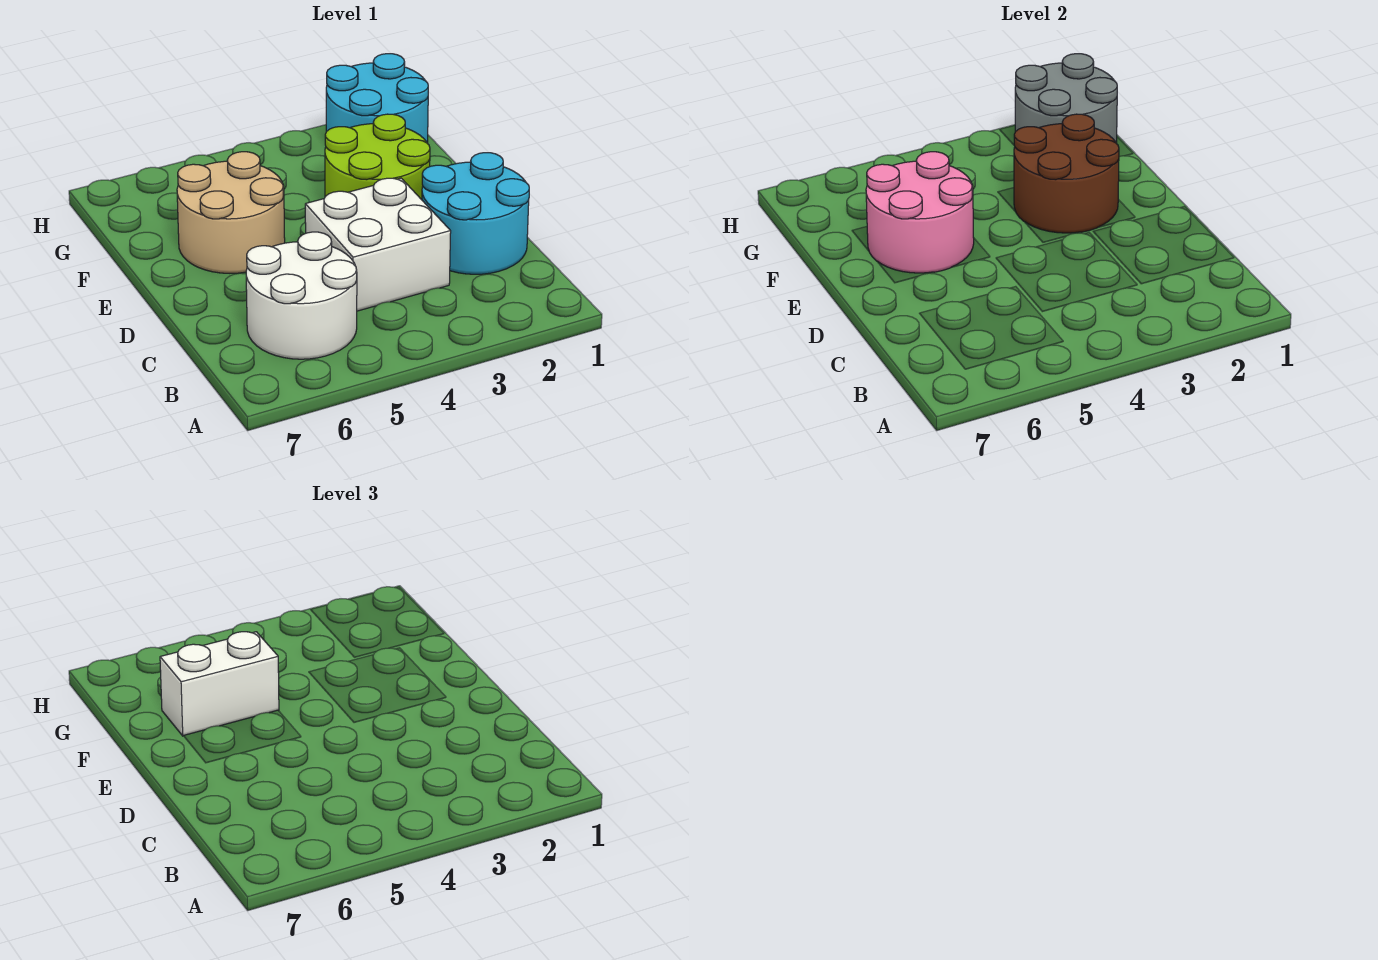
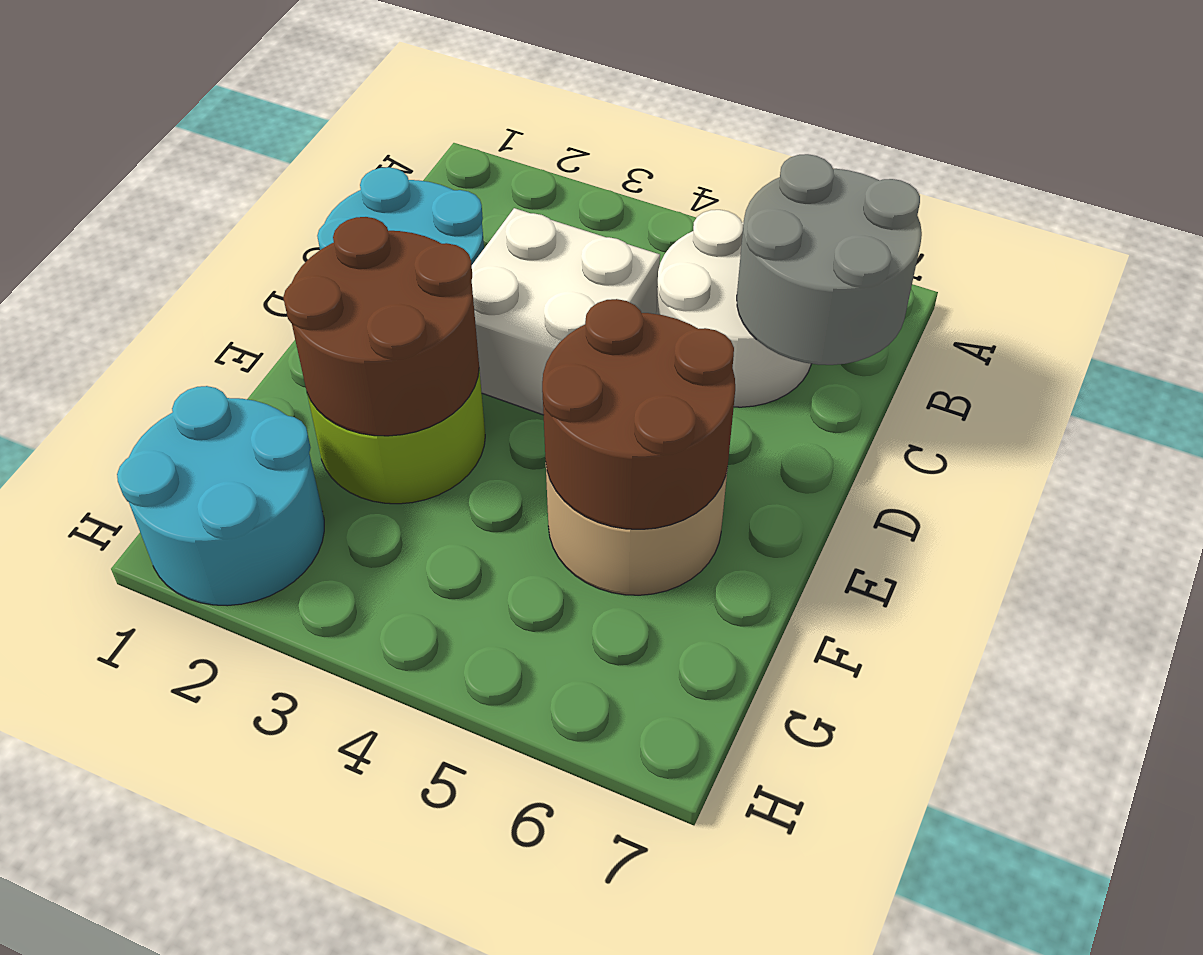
pink 2x2 round brick [866,152,974,273] -> brown 2x2 round brick [542,299,735,529]
white 1x2 brick [160,632,279,736] -> none
grey 2x2 round brick [1015,54,1117,142] -> grey 2x2 round brick moved to [737,154,922,365]

